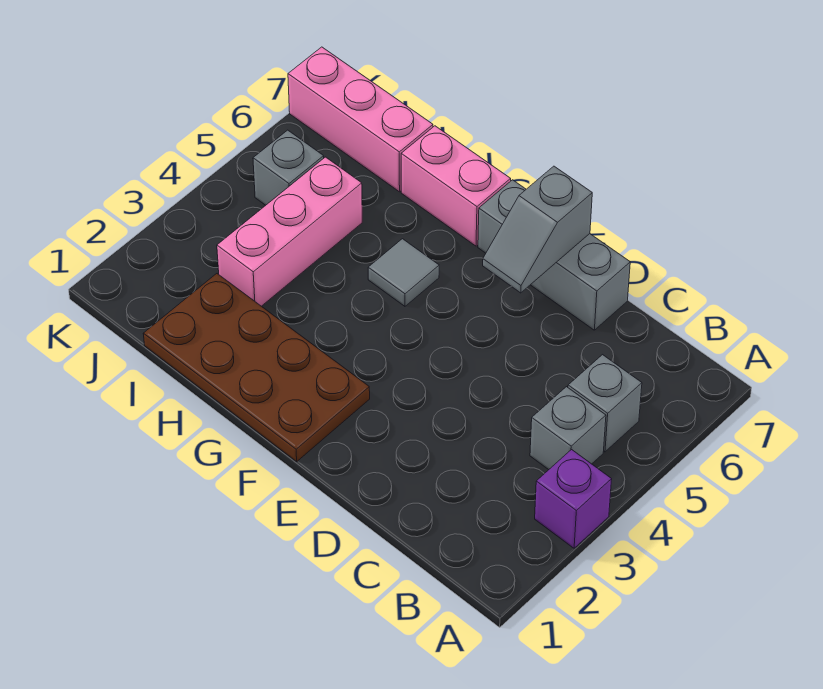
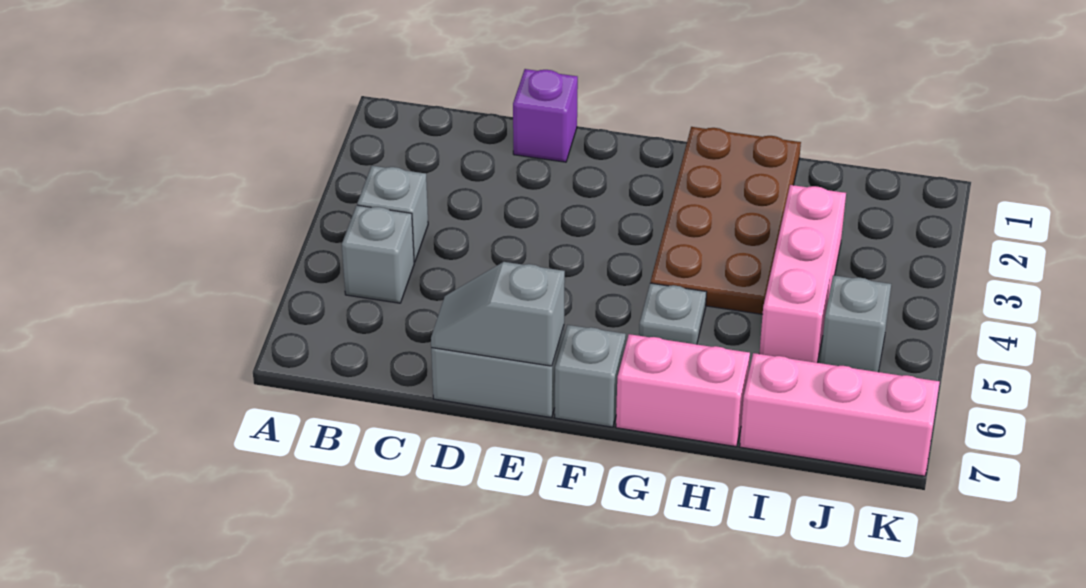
purple 1x1 brick [535,450,612,548] -> purple 1x1 brick moved to [513,69,578,162]
grey 1x2 slope [483,166,592,293] -> grey 1x2 slope turned to [431,262,565,366]
brown 2x4 plate [143,274,370,461] -> brown 2x4 plate turned to [651,127,801,314]
grey 1x1 tile [368,239,439,306] -> grey 1x1 plate [639,283,706,344]

